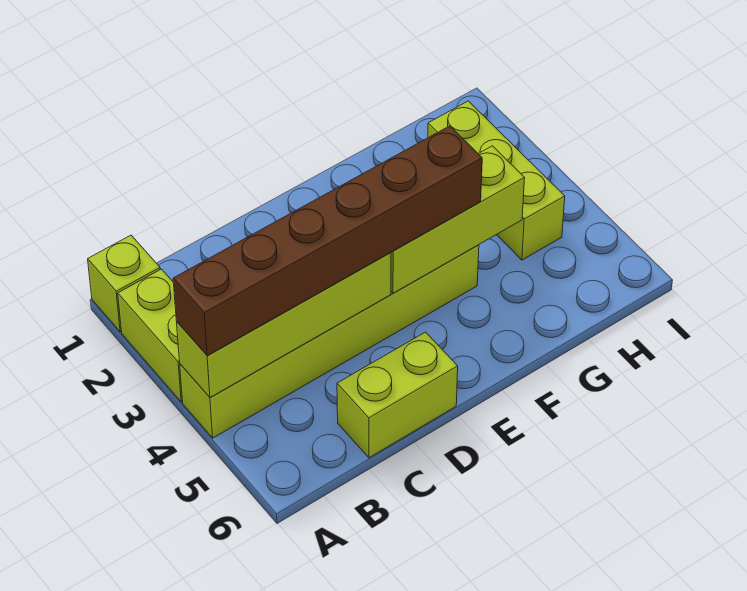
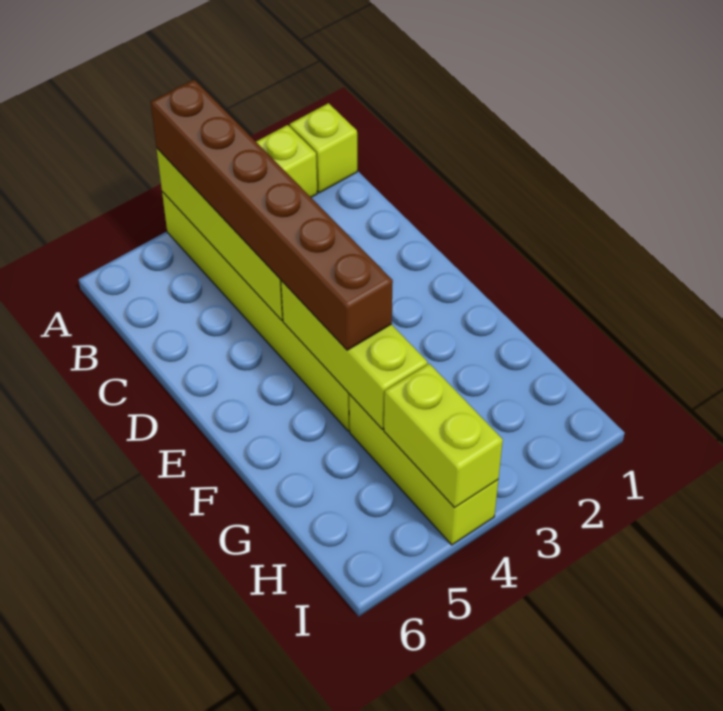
lime 1x2 brick [337,332,458,458] -> lime 1x2 brick moved to [384,364,503,508]
lime 1x3 brick [428,101,565,260] -> lime 1x3 brick turned to [349,394,498,545]

